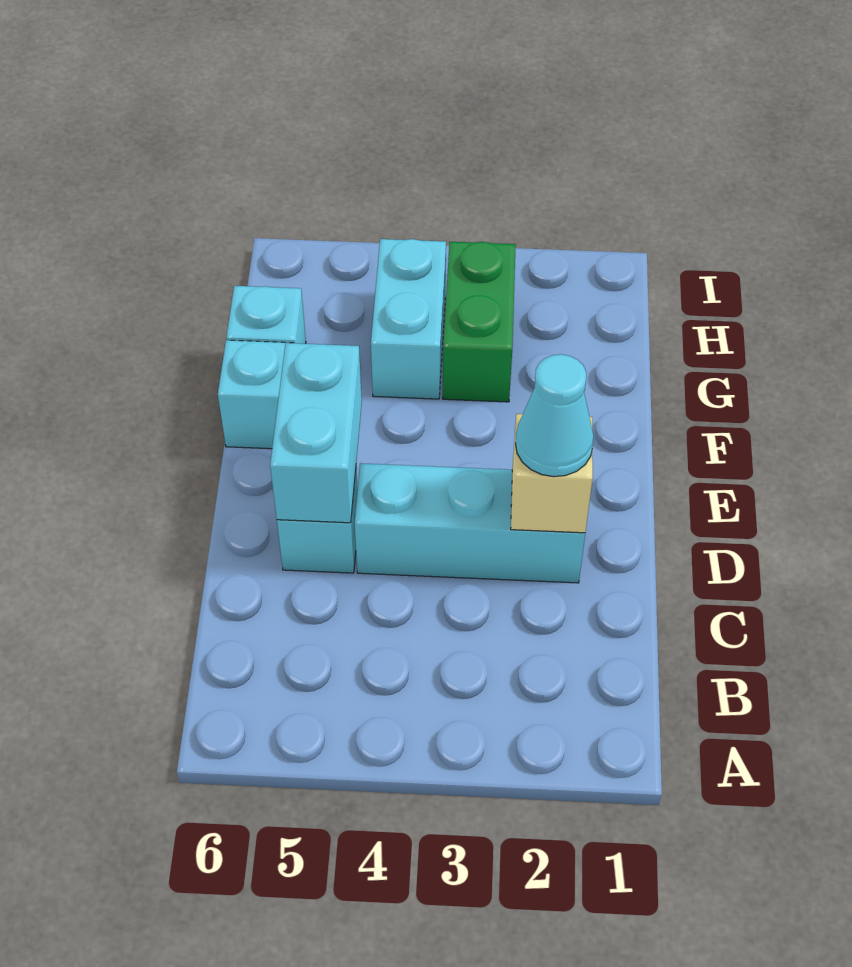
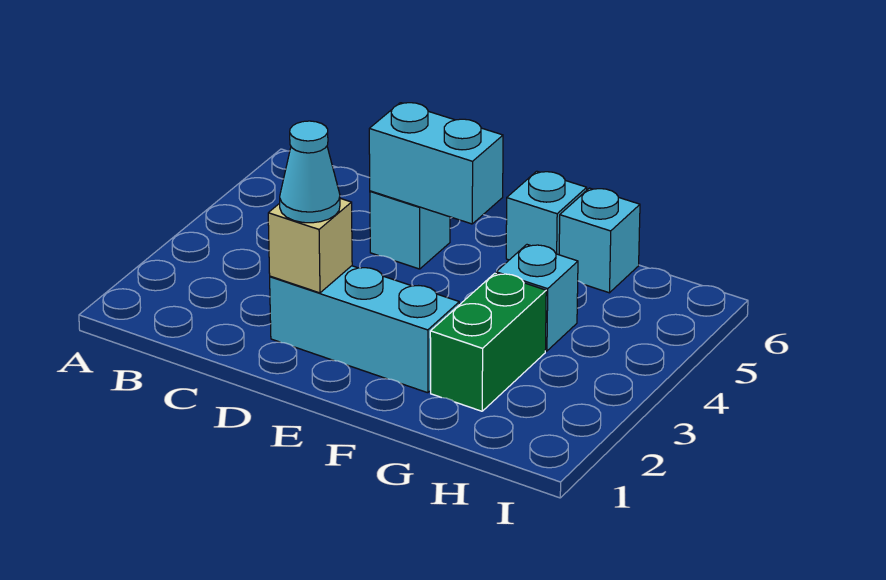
cyan 1x3 brick [355,463,585,583] -> cyan 1x3 brick turned to [270,266,459,393]
green 1x2 brick [443,242,516,402] -> green 1x2 brick turned to [430,273,546,411]
cyan 1x2 brick [371,239,446,399] -> cyan 1x1 brick [496,245,578,351]

